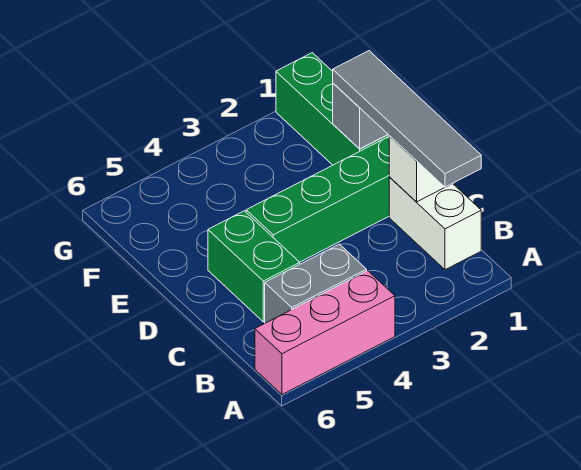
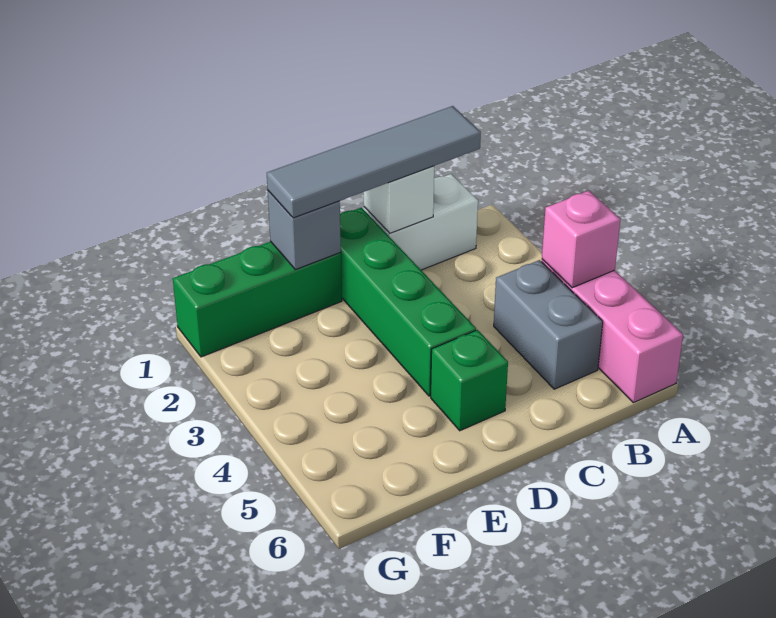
none -> pink 1x1 brick [542,191,620,288]
green 1x2 brick [208,211,300,322] -> green 1x1 brick [431,330,508,431]

